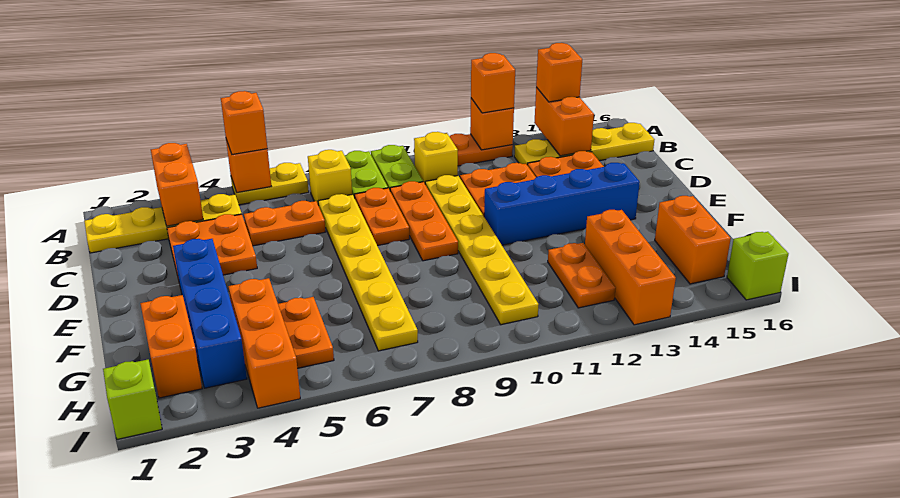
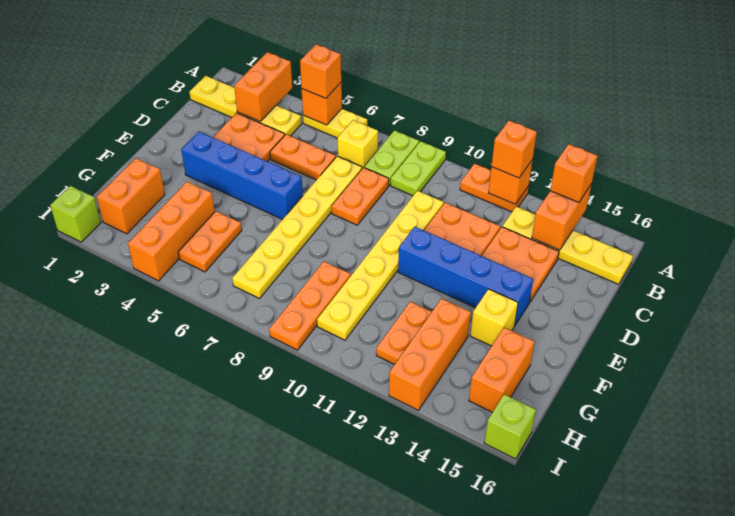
yellow 1x1 brick [414,132,458,183] -> yellow 1x1 brick moved to [470,289,518,346]
orange 1x3 plate [390,181,458,261] -> orange 1x3 plate moved to [269,261,351,350]
blue 1x4 brick [173,239,247,388] -> blue 1x4 brick turned to [181,131,303,219]

